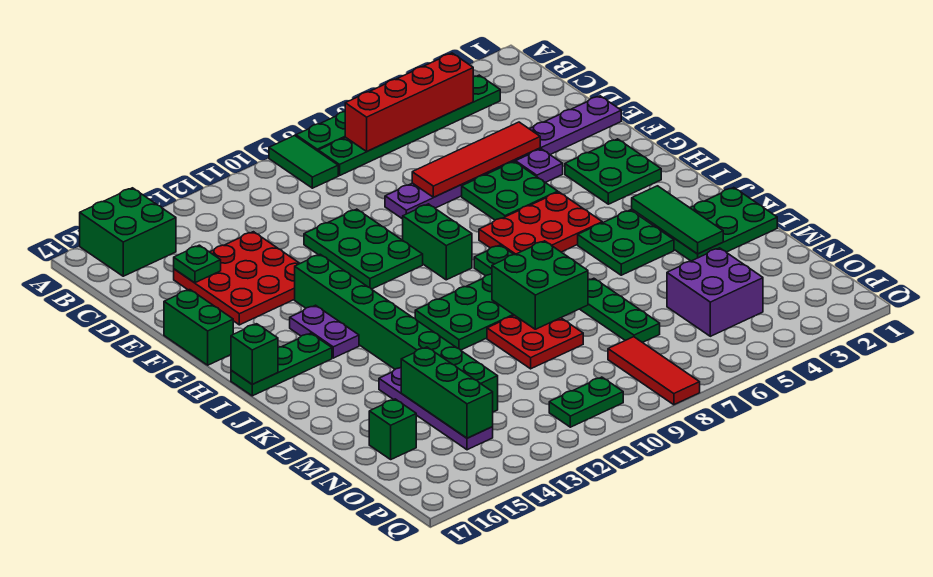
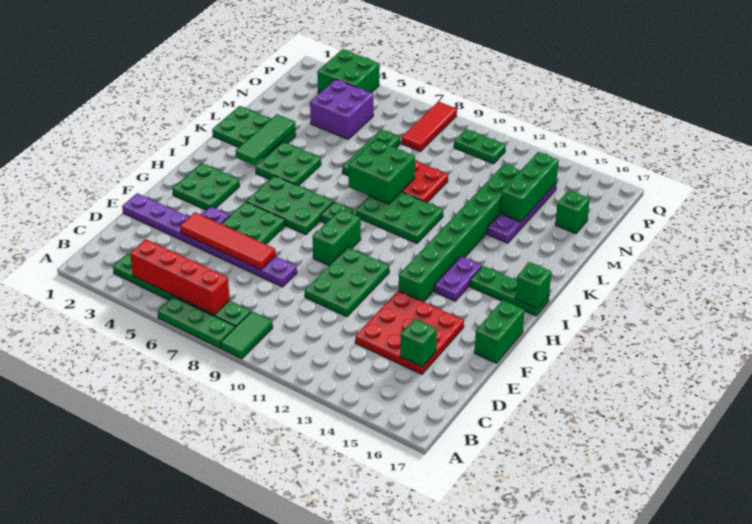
green 2x2 brick [80,188,176,276] -> green 2x2 brick moved to [317,49,380,93]
green 1x1 plate [174,245,221,283] -> green 1x1 brick [400,319,437,367]
red 2x3 plate [479,192,602,255] -> green 2x3 plate [246,175,333,235]

